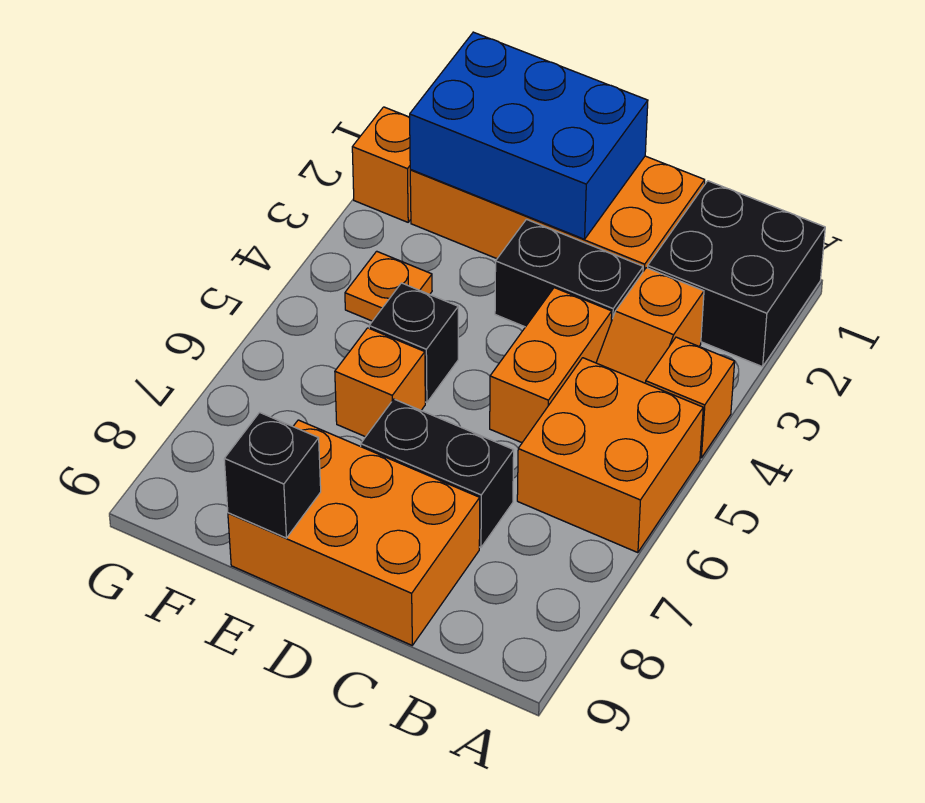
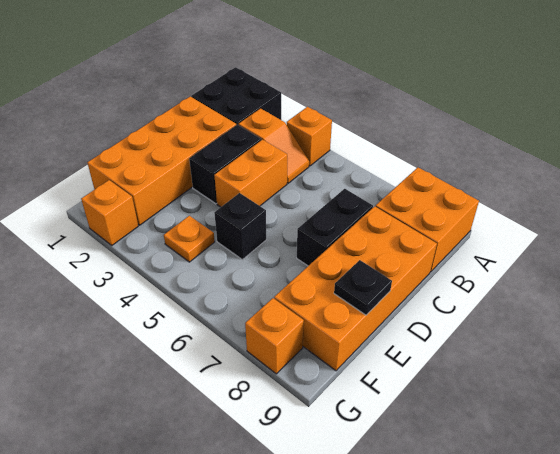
orange 2x2 brick [517,358,703,553] -> orange 2x2 brick moved to [376,168,479,272]
orange 1x2 brick [490,288,612,443] -> orange 1x2 brick turned to [214,140,287,207]
orange 2x3 brick [228,420,480,645] -> orange 2x4 brick [274,206,437,371]
blue 2x3 brick [410,32,648,239] -> none
orange 1x1 brick [335,328,425,437] -> orange 1x1 brick moved to [245,298,304,374]
black 1x1 brick [224,412,321,538] -> black 1x1 plate [334,260,392,315]

